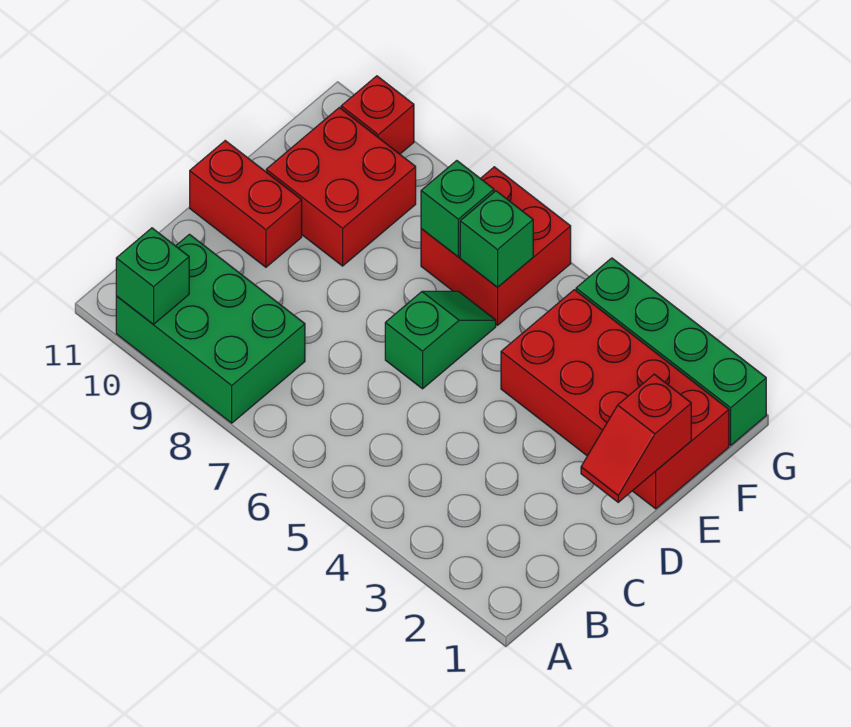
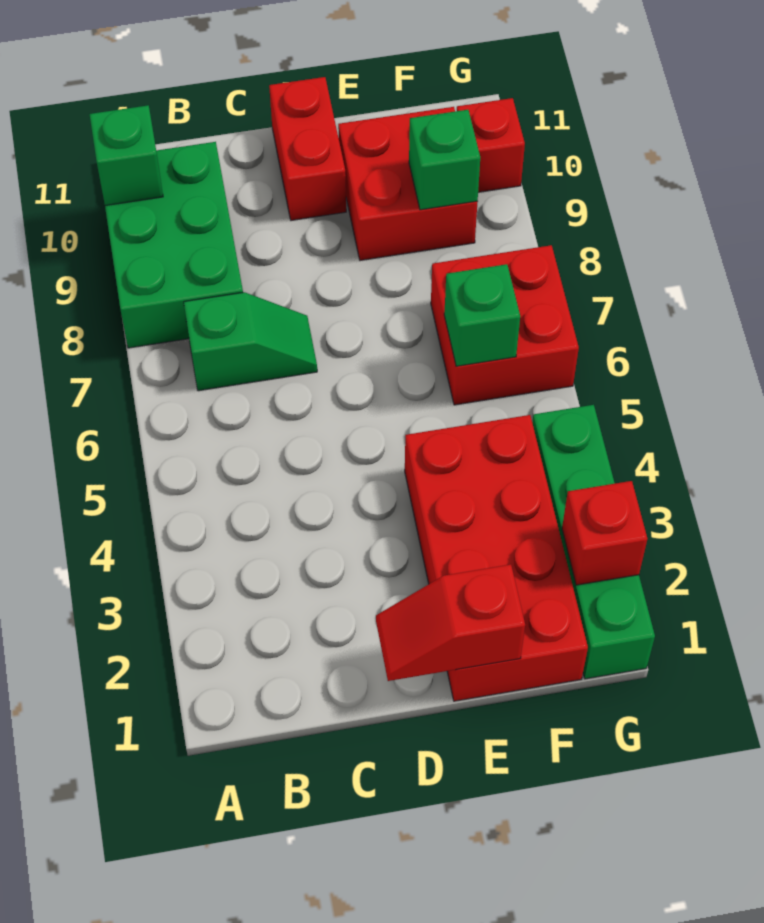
green 1x2 slope [385,291,496,389] -> green 1x2 slope moved to [184,292,317,391]
green 1x1 brick [421,161,494,257] -> green 1x1 brick moved to [409,110,480,210]
none -> red 1x1 brick [562,481,647,585]

